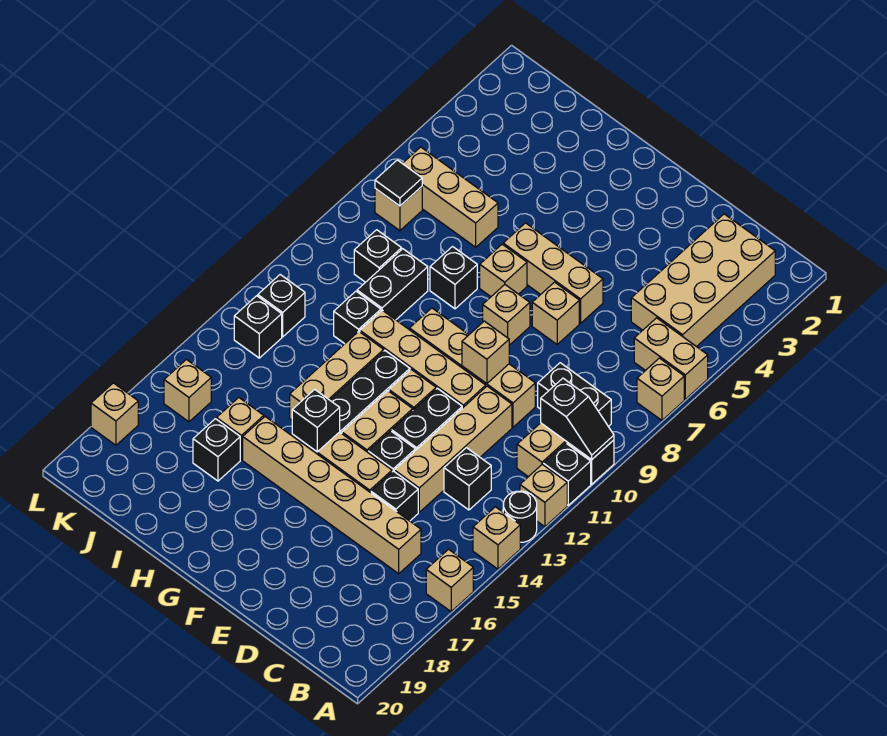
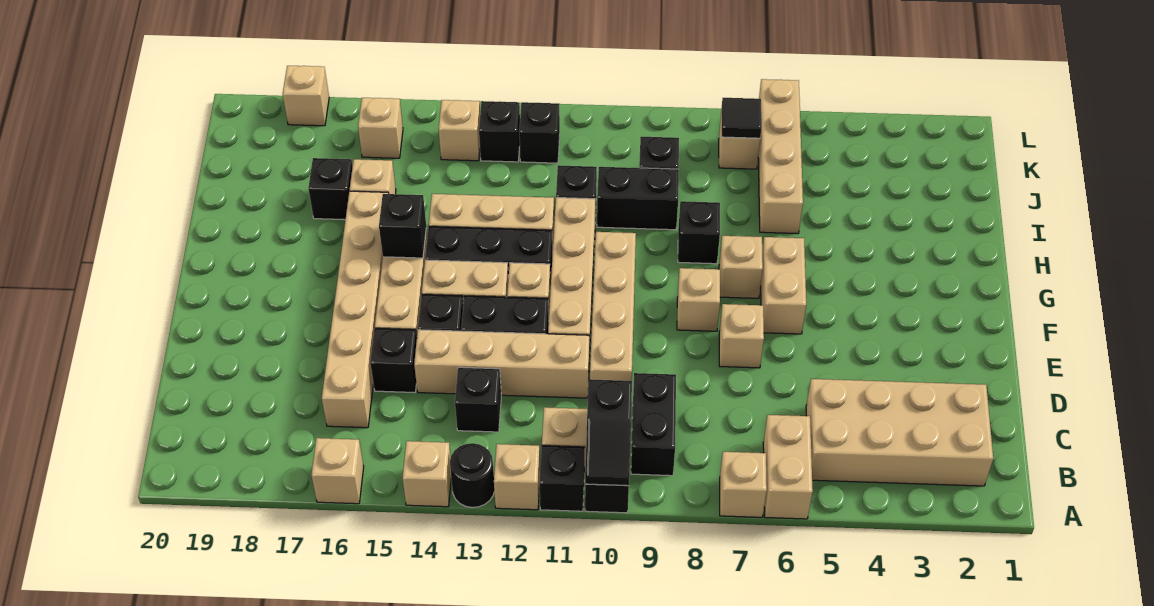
tan 1x3 brick [503,223,603,323] -> tan 1x2 brick [761,237,806,334]
tan 1x1 brick [462,321,509,384] -> tan 1x1 brick moved to [439,100,480,161]
tan 1x3 brick [402,147,498,247] -> tan 1x4 brick [758,79,803,234]

